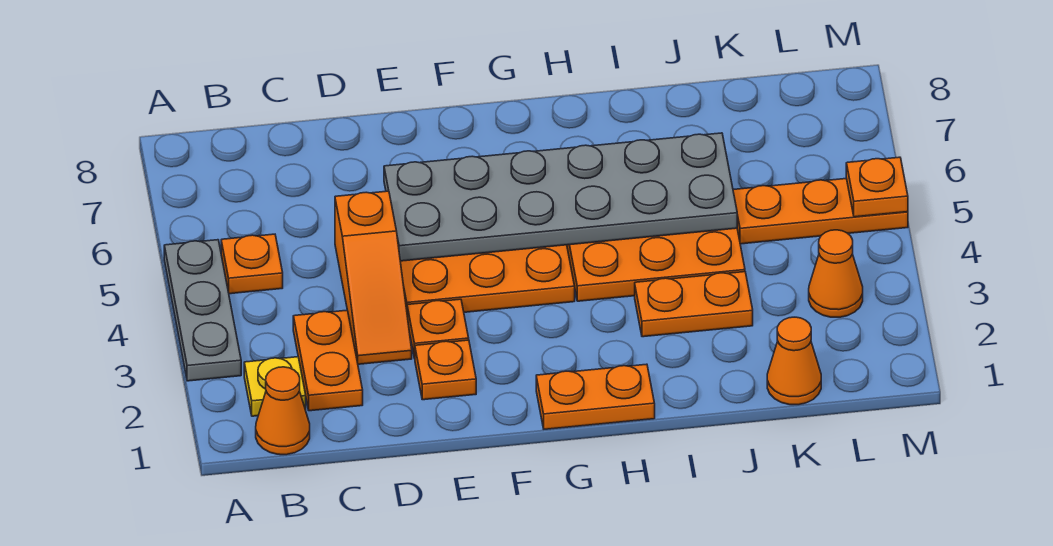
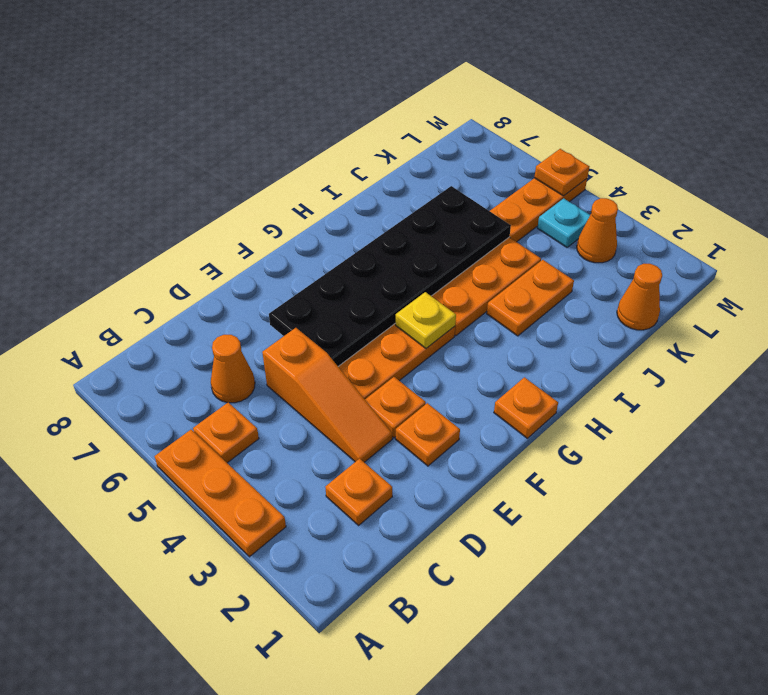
grey 1x3 plate [164,240,241,381] -> orange 1x3 plate [155,430,286,557]
orange 1x1 cone [256,367,310,455] -> orange 1x1 cone moved to [211,335,255,403]
yellow 1x1 plate [244,357,306,416] -> yellow 1x1 plate moved to [396,292,456,348]
orange 1x2 plate [293,310,363,411] -> orange 1x1 plate [325,459,392,525]
grey 2x6 plate [384,133,737,261] -> black 2x6 plate [269,186,511,366]
orange 1x2 plate [536,364,655,429] -> orange 1x1 plate [494,377,558,438]
none -> cyan 1x1 plate [537,198,590,247]

